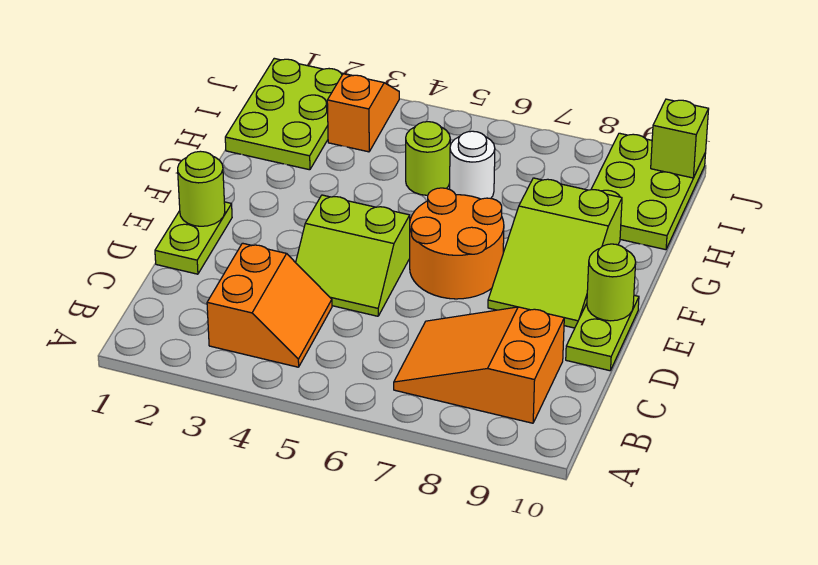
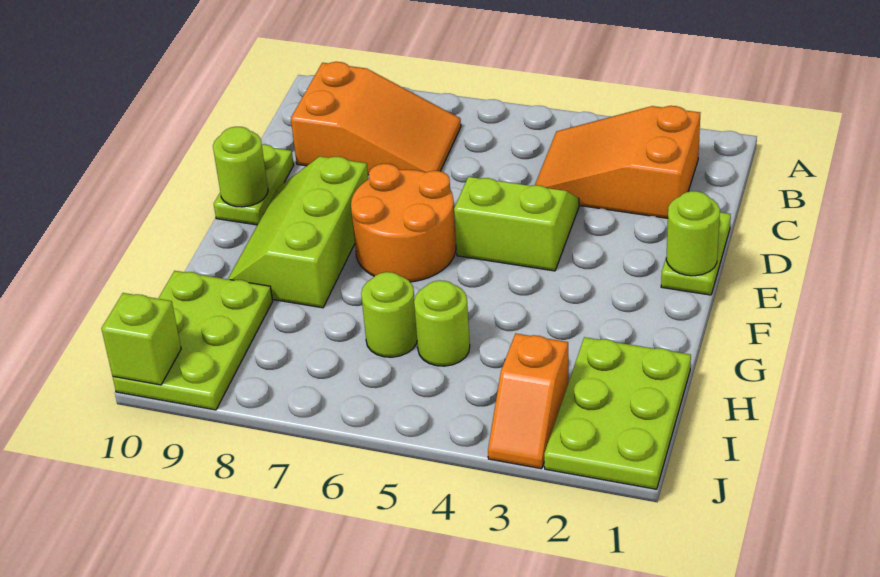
orange 2x2 slope [207,243,332,367] -> orange 2x3 slope [535,106,700,218]
lime 2x3 slope [488,178,622,328] -> lime 2x3 slope turned to [228,156,368,308]
white 1x1 round brick [450,131,495,199] -> lime 1x1 round brick [361,272,417,357]

